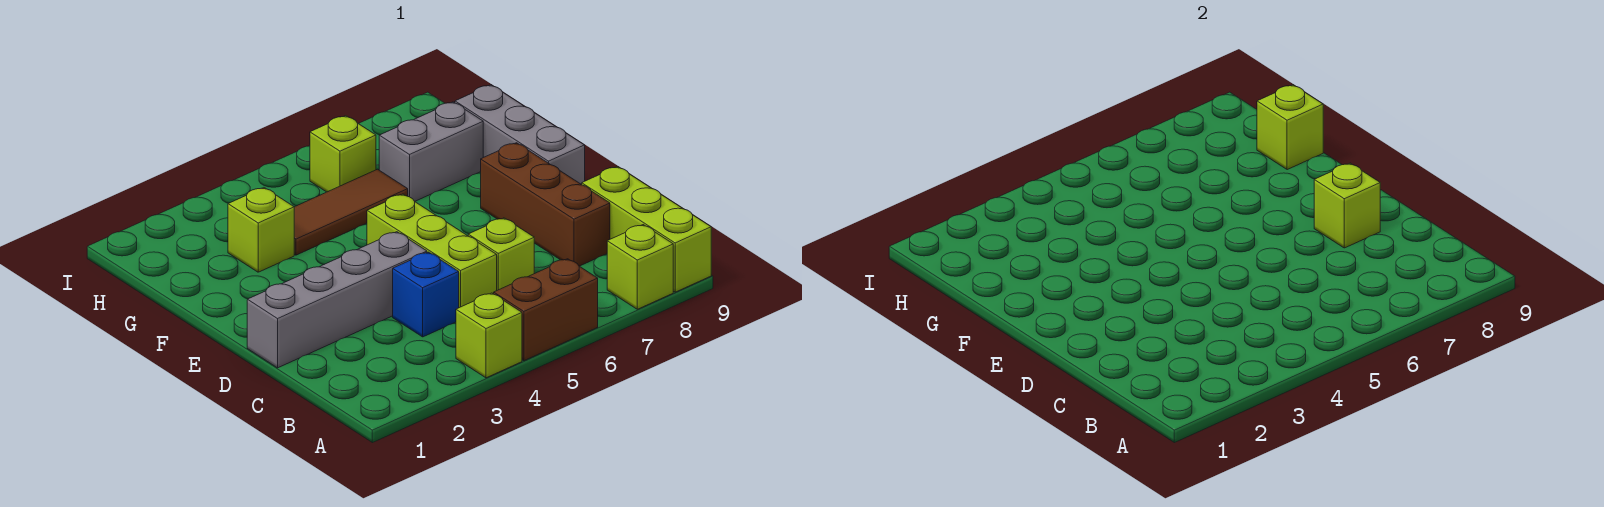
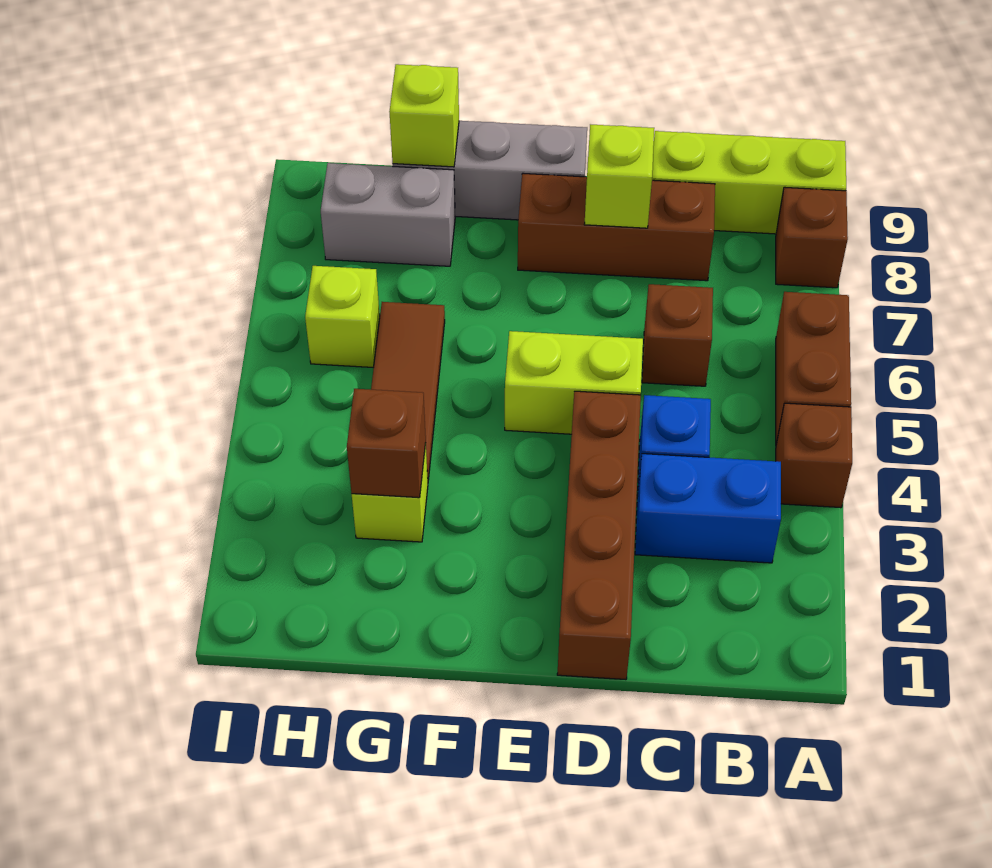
lime 1x1 brick [456,293,522,378] -> brown 1x1 brick [776,403,852,508]
lime 1x1 brick [607,225,673,309] -> brown 1x1 brick [776,187,848,288]
none -> blue 1x2 brick [635,454,781,563]
lime 1x3 brick [367,194,497,308] -> lime 1x2 brick [505,331,643,434]
lime 1x1 brick [468,218,534,290] -> brown 1x1 brick [642,284,713,386]
grey 1x4 brick [247,232,427,368] -> brown 1x4 brick [557,391,641,680]
none -> brown 1x1 brick [347,388,426,498]
grey 1x2 brick [379,102,483,201] -> grey 1x2 brick turned to [321,163,455,266]

